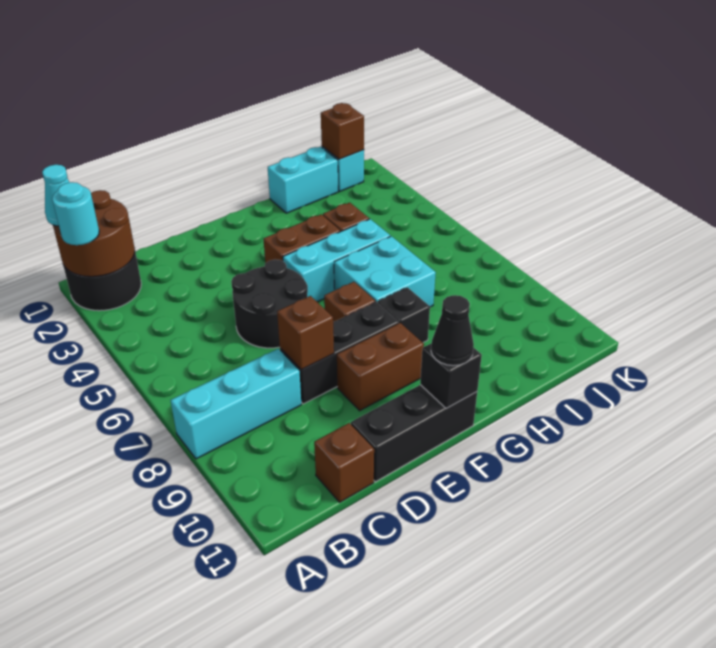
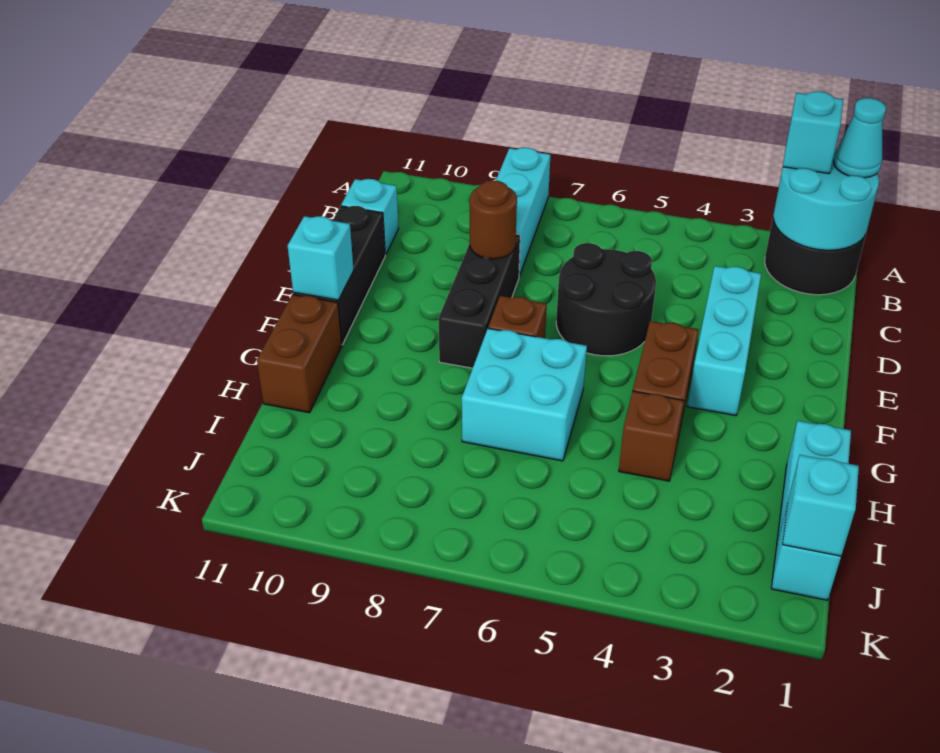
brown 2x2 round brick [53,190,135,277] -> cyan 2x2 round brick [773,149,879,250]
cyan 1x1 round brick [52,182,99,245] -> cyan 1x1 brick [783,91,843,174]
brown 1x1 brick [314,423,374,502] -> cyan 1x1 brick [341,179,399,255]
brown 1x1 brick [277,296,334,370] -> brown 1x1 round brick [470,181,517,259]
brown 1x2 brick [337,323,424,411] -> brown 1x2 brick moved to [257,294,342,413]
cyan 1x3 brick [283,219,390,302] -> cyan 1x3 brick moved to [687,266,761,416]
black 1x1 brick [420,344,482,408] -> cyan 1x1 brick [288,216,354,300]
black 1x1 cone [431,295,474,366] -> none
black 1x1 brick [378,287,430,343] -> none
brown 1x1 brick [321,103,364,159] -> cyan 1x1 brick [783,455,859,556]

